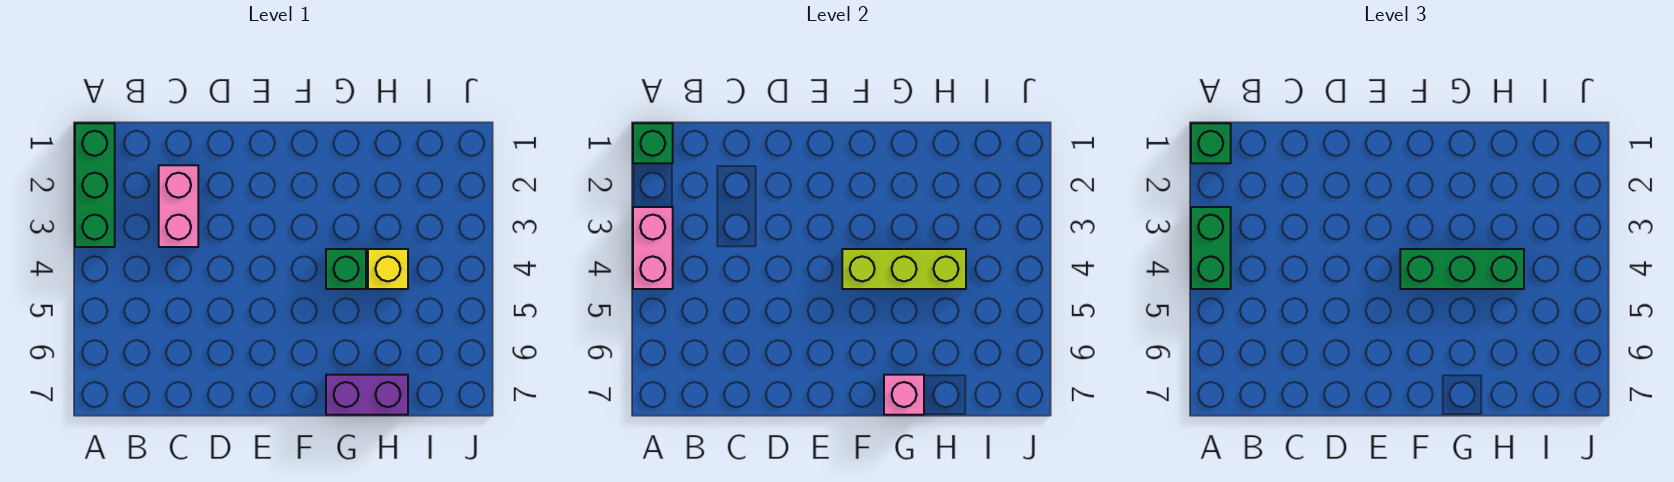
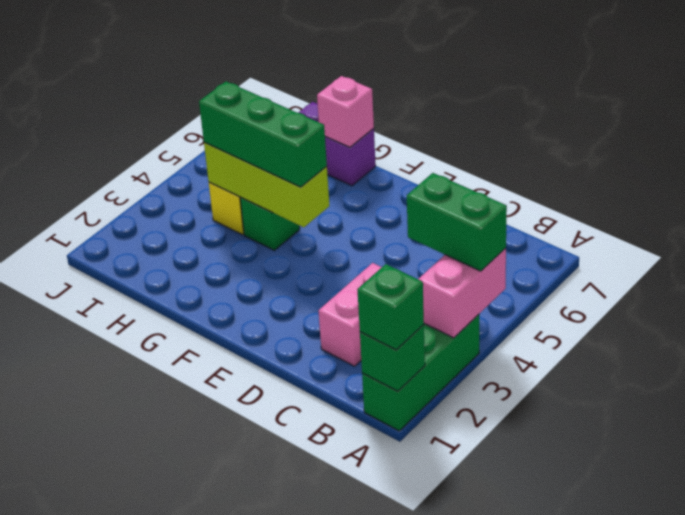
green 1x2 brick [1191,207,1231,289] -> green 1x2 brick turned to [407,173,507,271]

